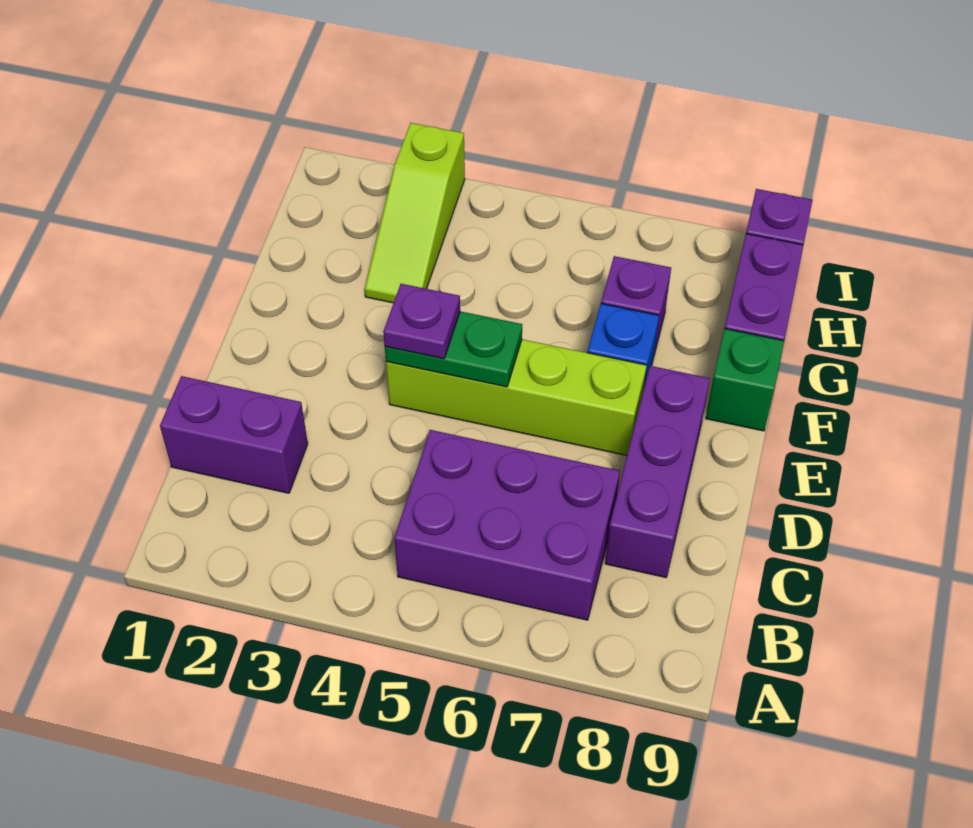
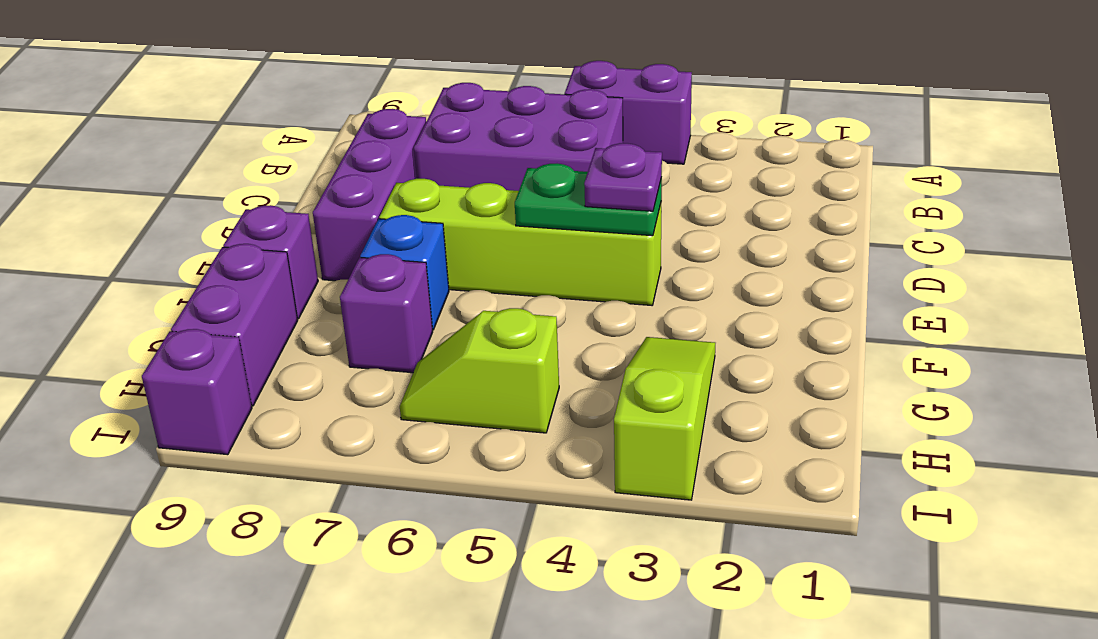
purple 1x2 brick [160,376,308,493] -> purple 1x2 brick moved to [565,61,692,164]
green 1x1 brick [706,329,784,431] -> purple 1x1 brick [223,205,318,319]
none -> lime 1x2 slope [400,308,559,433]

